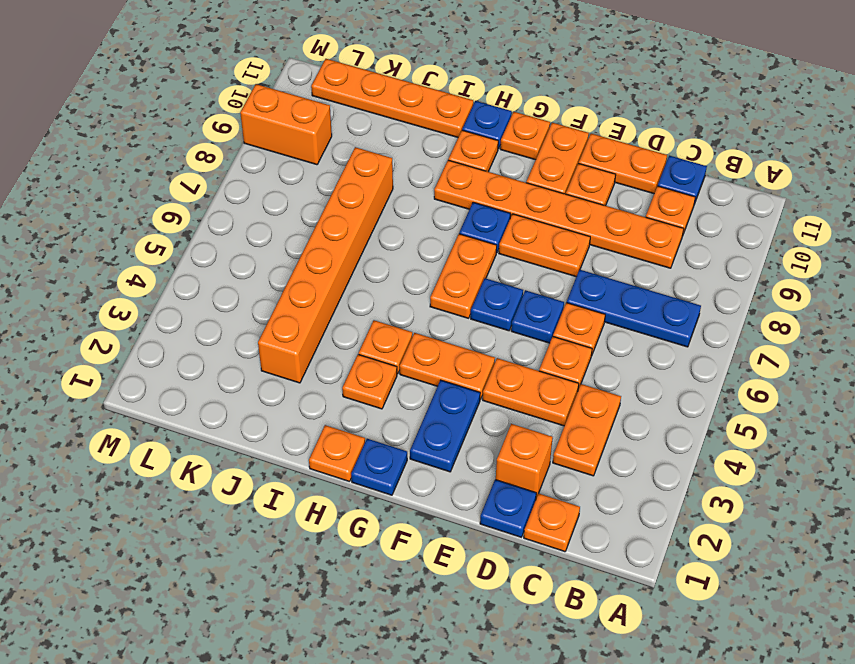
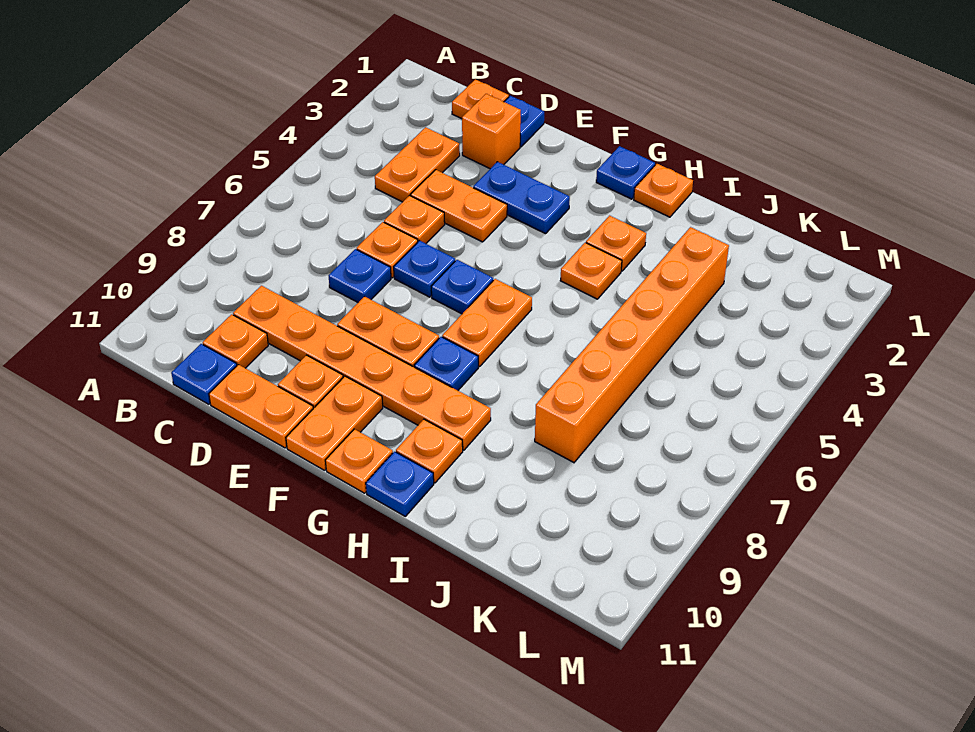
blue 1x3 plate [567,270,701,347] -> blue 1x1 plate [329,249,391,302]
blue 1x2 plate [410,380,480,472] -> blue 1x2 plate turned to [473,162,570,234]
orange 1x2 plate [400,333,495,400] -> none
orange 1x4 plate [311,59,473,137] -> none
orange 1x2 brick [240,84,332,165] -> none

